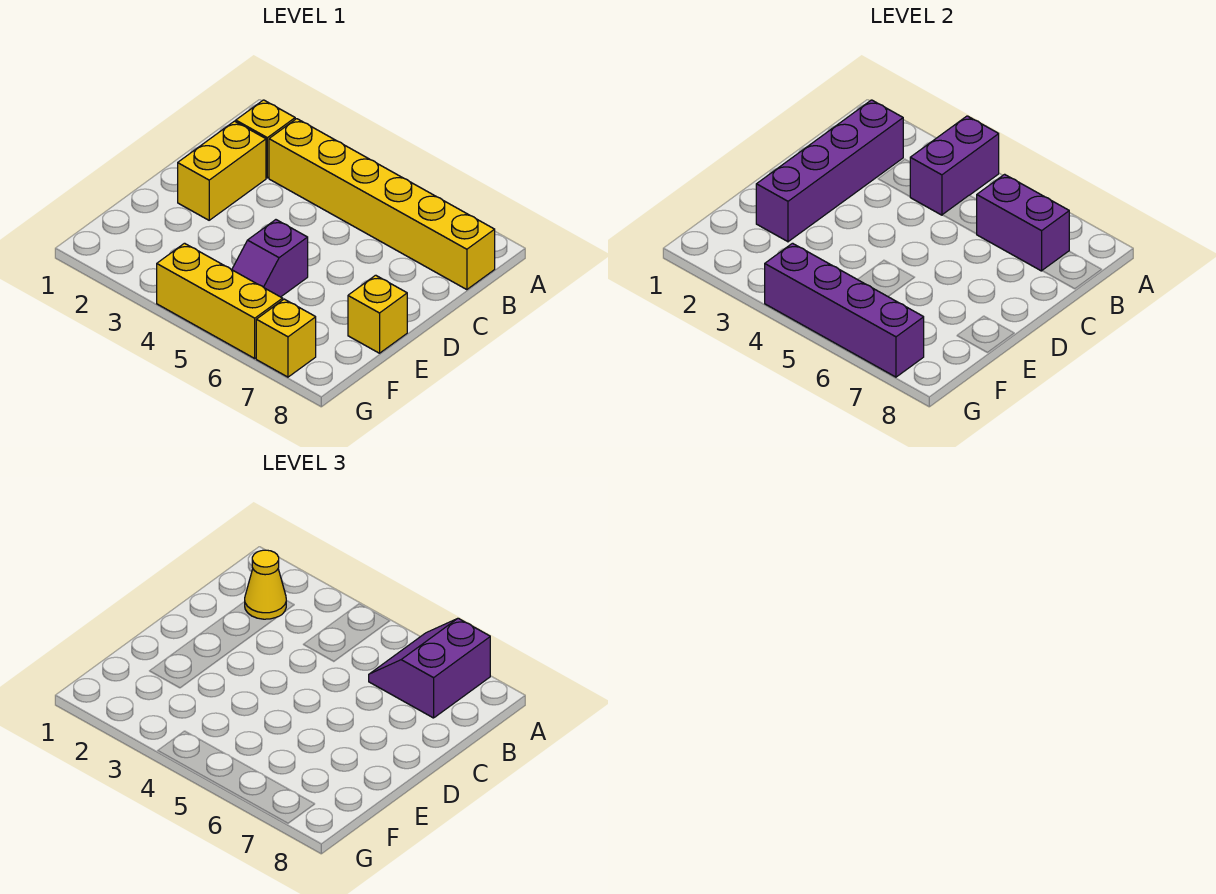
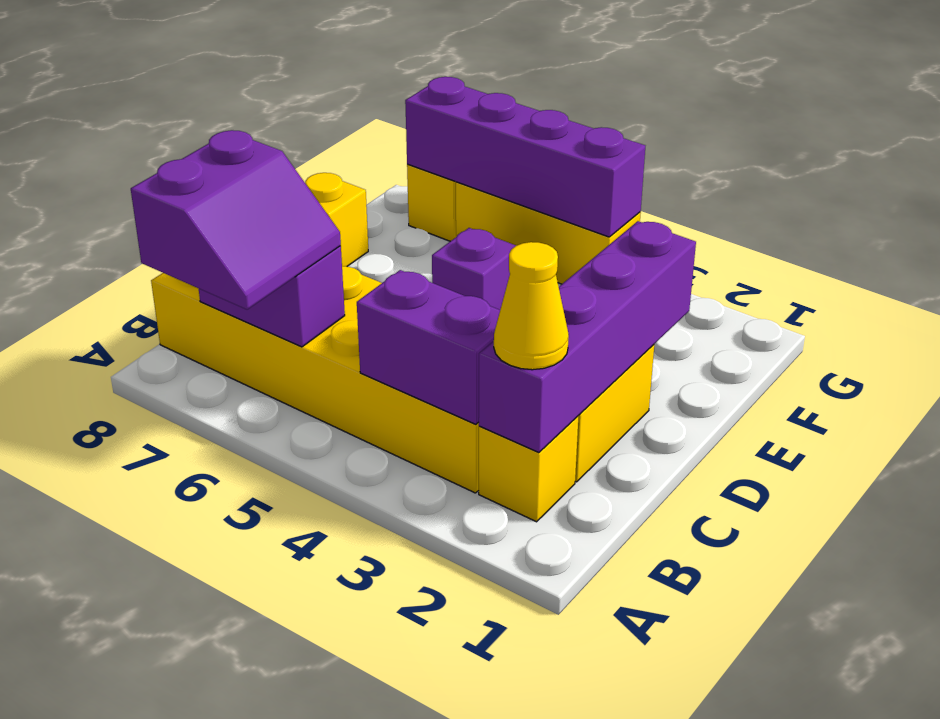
purple 1x2 brick [910,116,999,215] -> purple 1x2 brick turned to [357,270,500,424]
yellow 1x6 brick [269,119,495,290] -> yellow 2x6 brick [151,266,479,493]

